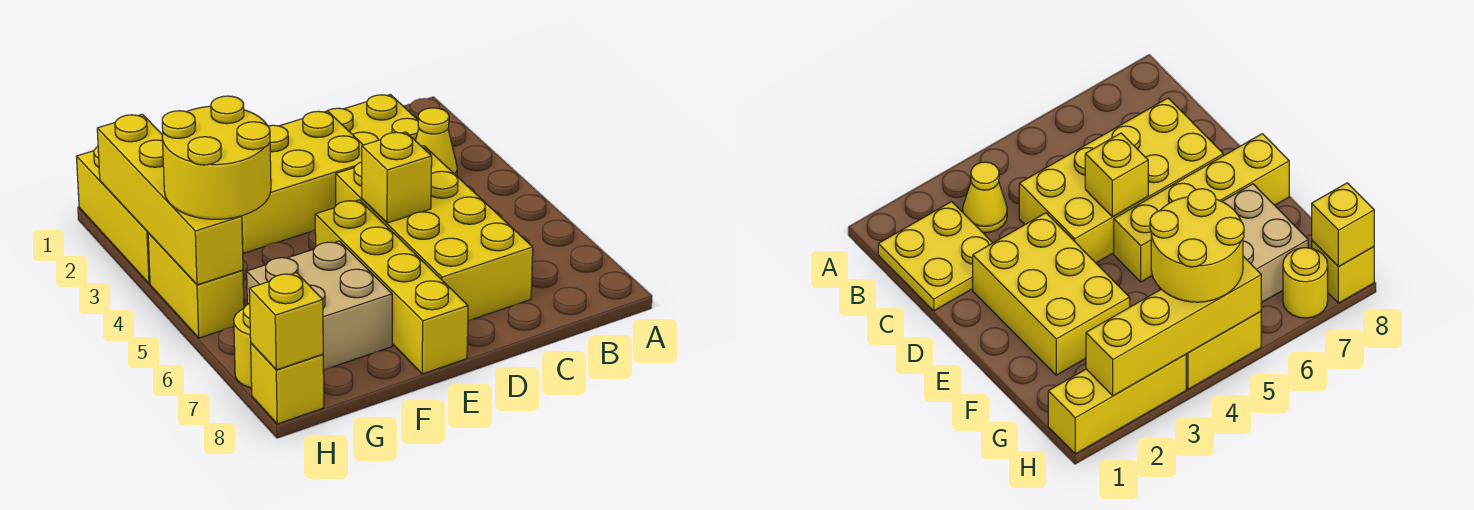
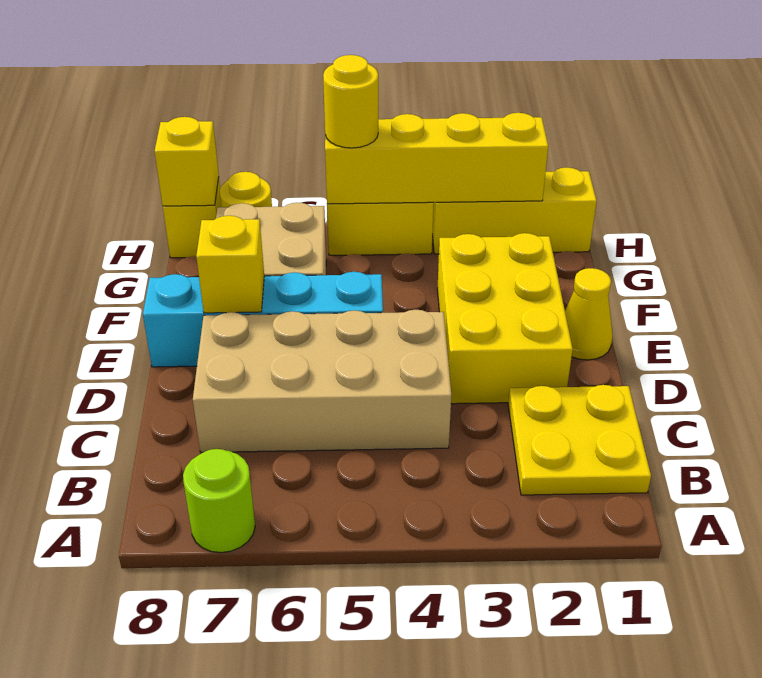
none -> lime 1x1 round brick [183,449,255,553]
yellow 1x1 cone [415,108,457,176] -> yellow 1x1 cone moved to [565,268,612,360]
yellow 2x4 brick [336,146,533,320] -> tan 2x4 brick [193,310,451,452]
yellow 1x1 brick [362,132,432,223] -> yellow 1x1 brick moved to [196,216,264,313]
yellow 1x4 brick [315,200,468,374] -> cyan 1x4 brick [143,272,383,367]
yellow 2x2 round brick [162,96,271,219] -> yellow 1x1 round brick [323,55,378,148]

